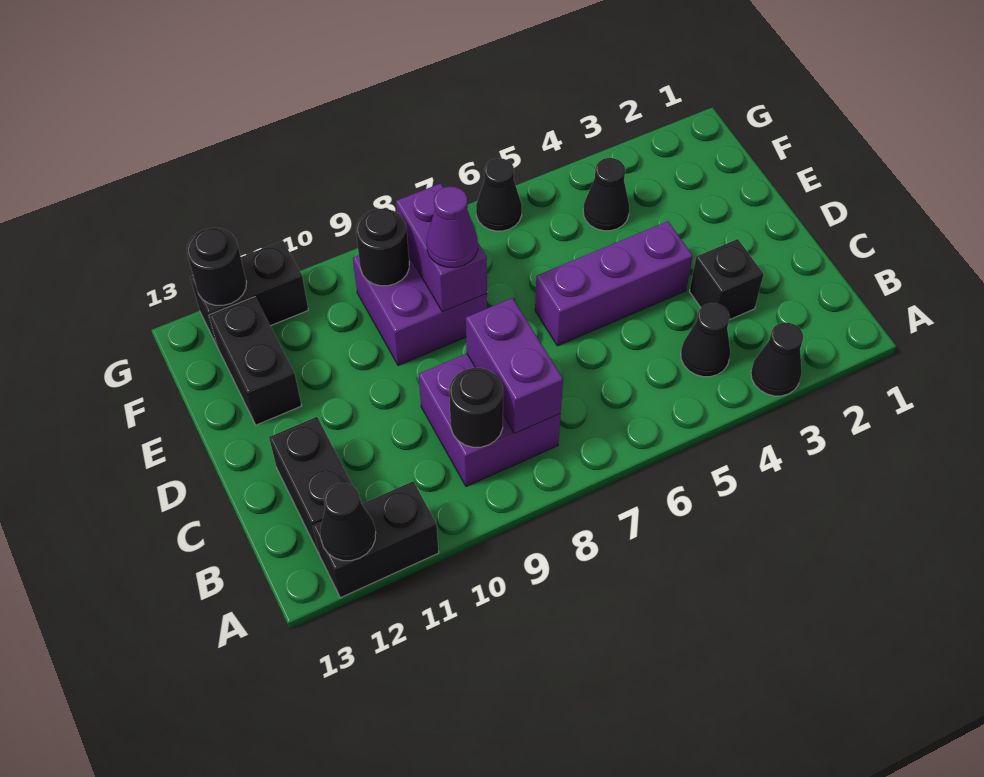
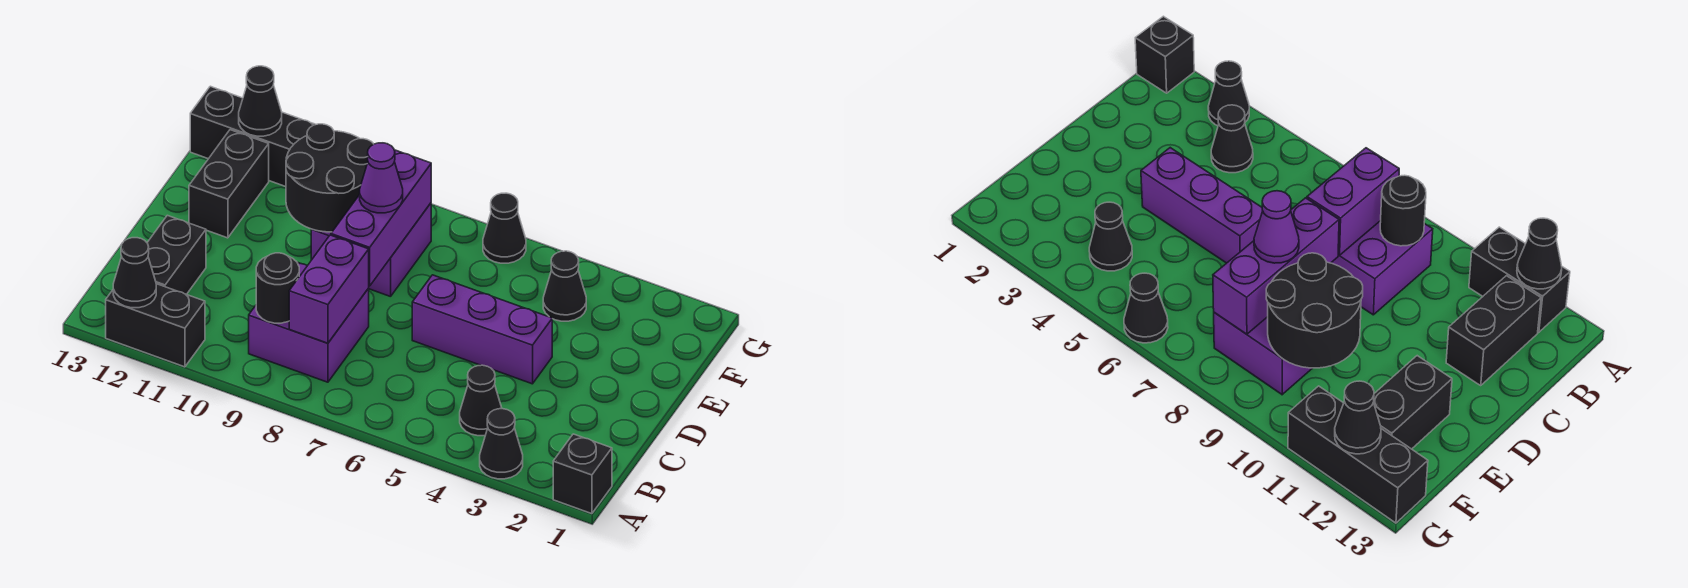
black 1x1 brick [690,239,764,320] -> black 1x1 brick moved to [553,434,612,514]
purple 1x2 brick [396,183,487,312] -> purple 1x3 brick [331,150,431,286]
black 1x1 round brick [356,209,409,286] -> black 2x2 round brick [286,124,373,232]
black 1x2 brick [190,241,308,345] -> black 1x3 brick [190,86,316,187]
black 1x1 round brick [187,228,247,305] -> black 1x1 cone [239,66,282,136]

